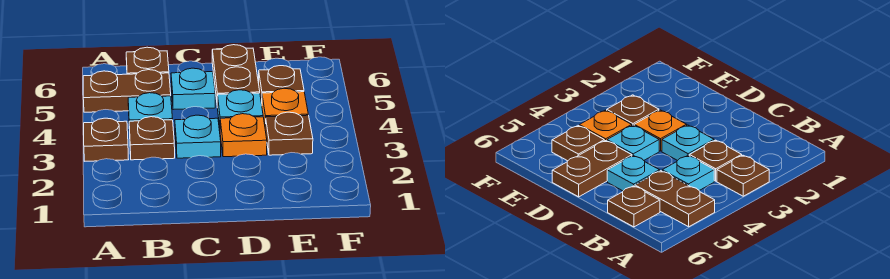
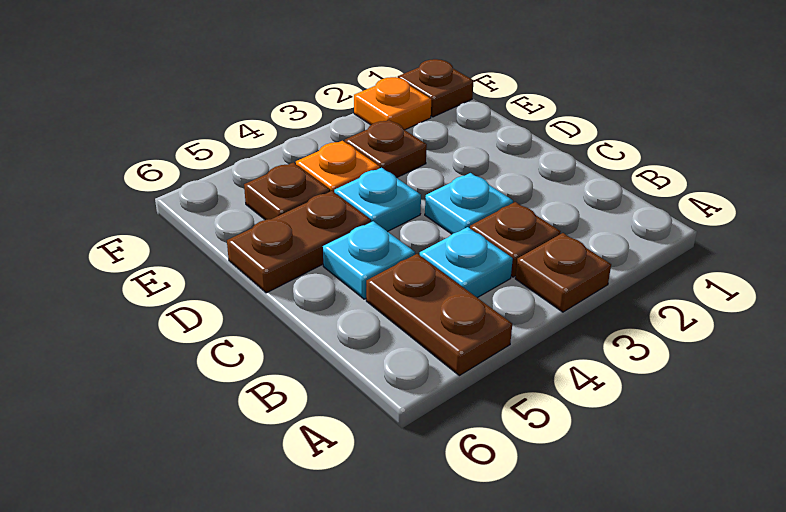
brown 1x1 plate [126,47,169,74] -> brown 1x1 plate moved to [398,59,474,117]
orange 1x1 plate [220,114,267,157] -> orange 1x1 plate moved to [354,77,431,130]

